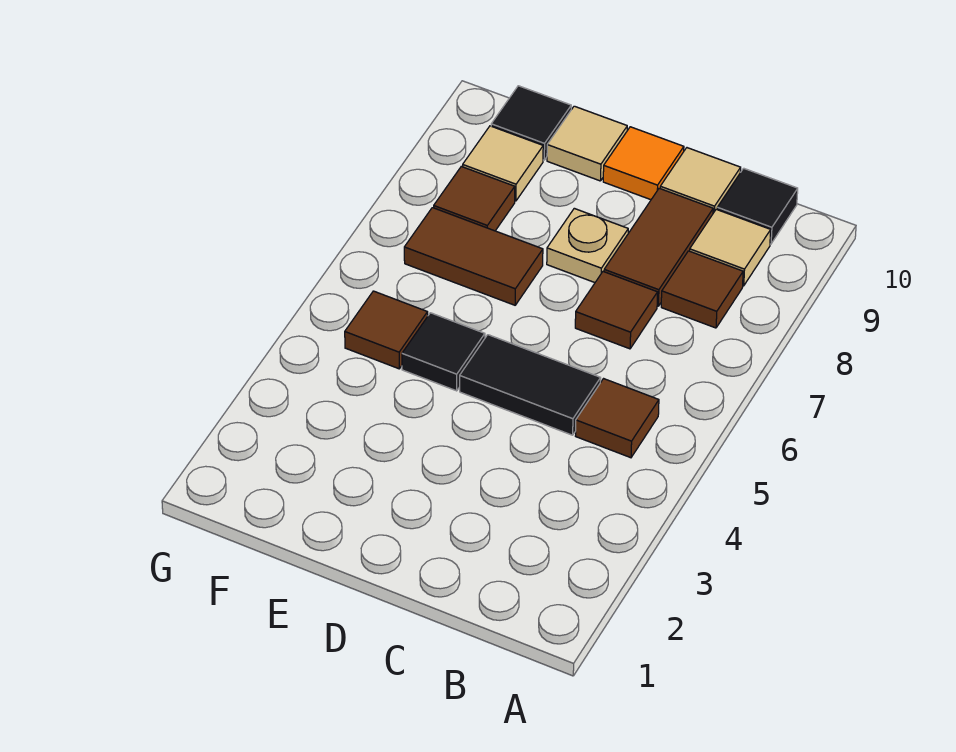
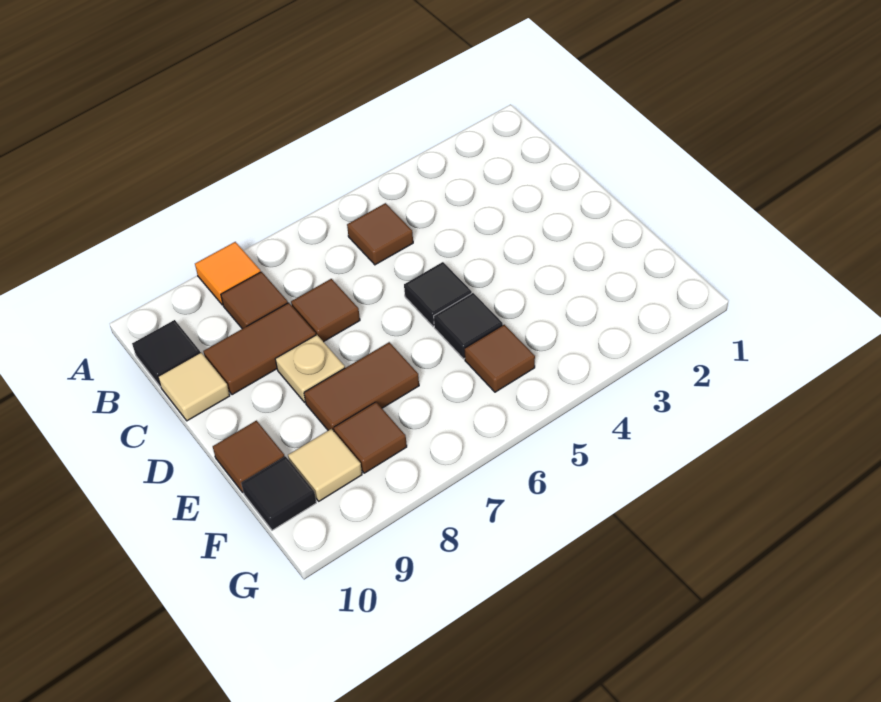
tan 1x1 tile [690,209,771,286] -> none
black 1x2 tile [460,335,601,435] -> black 1x1 tile [404,262,472,326]
orange 1x1 tile [603,127,684,200] -> orange 1x1 tile moved to [195,242,261,305]
brown 1x2 tile [404,208,543,305] -> brown 1x2 tile turned to [304,342,419,431]
tan 1x1 tile [547,106,627,181] -> brown 1x1 tile [213,421,285,492]

